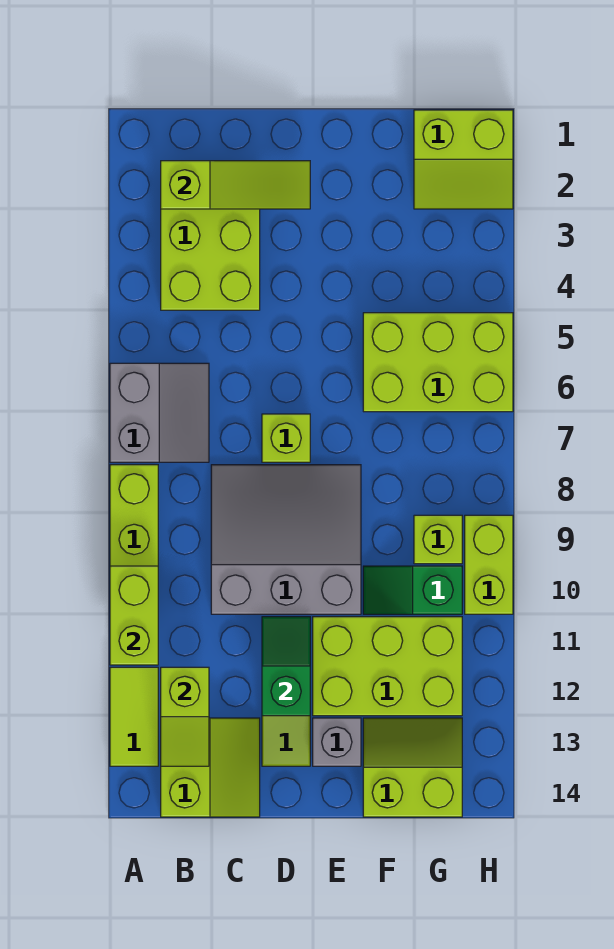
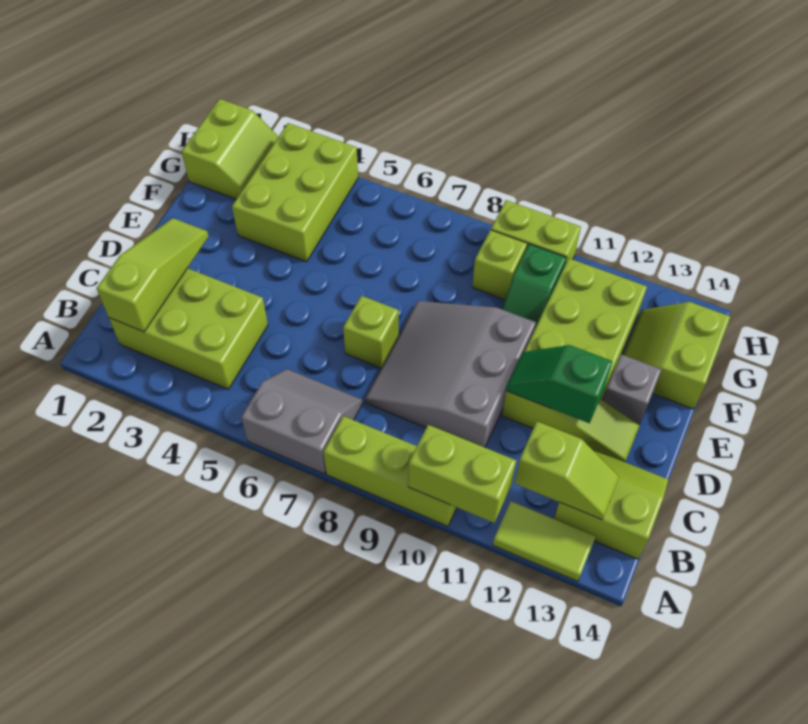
lime 2x3 brick [363,313,513,412] -> lime 2x3 brick moved to [232,123,358,262]

